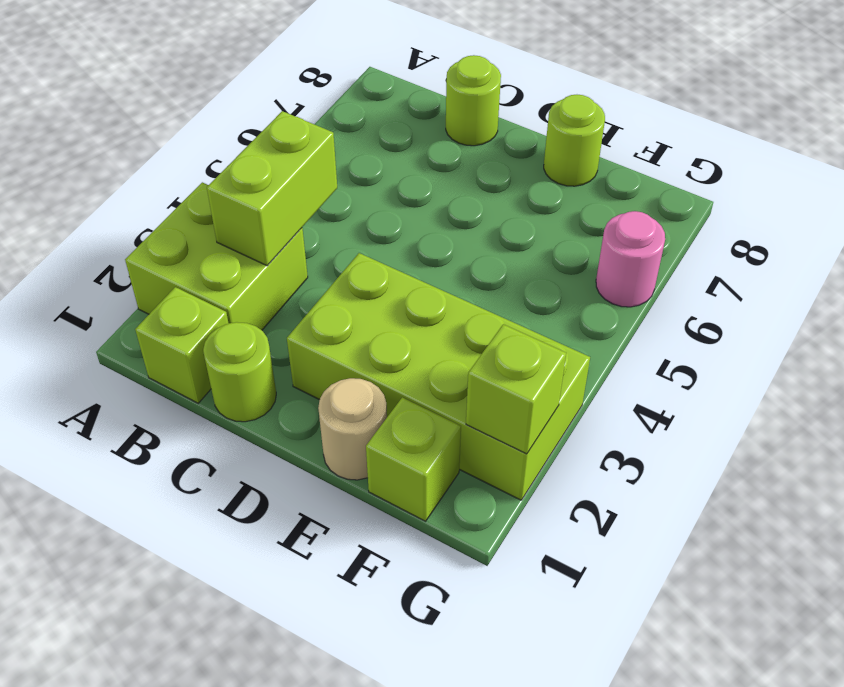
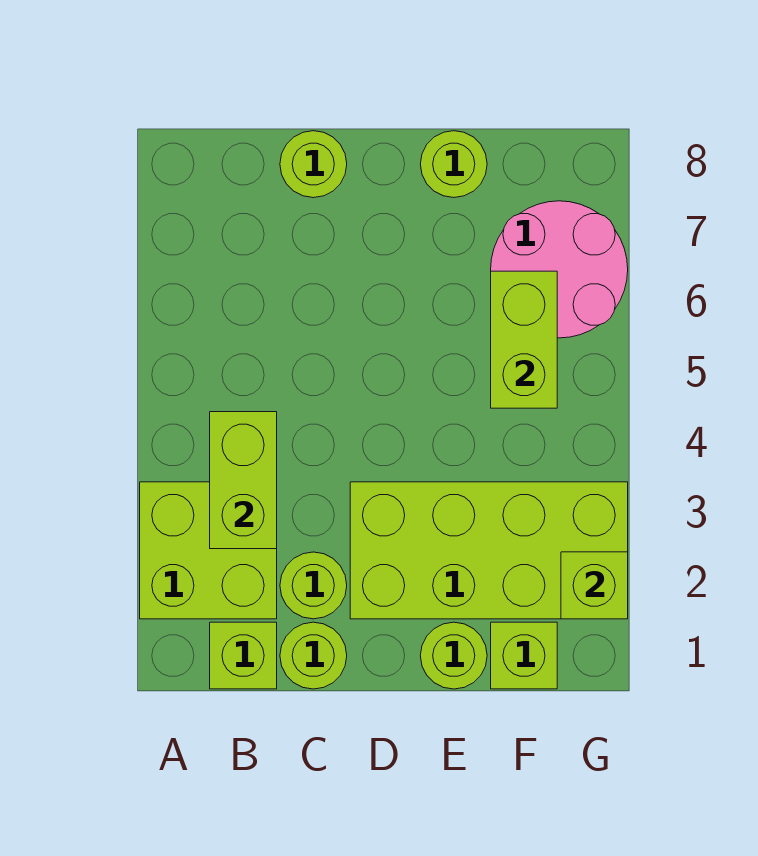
none -> lime 1x1 round brick [280,552,347,619]
tan 1x1 round brick [318,378,387,480] -> lime 1x1 round brick [420,622,487,689]
none -> lime 1x2 brick [491,271,557,408]
pink 1x1 round brick [596,211,665,307] -> pink 2x2 round brick [491,201,628,338]

